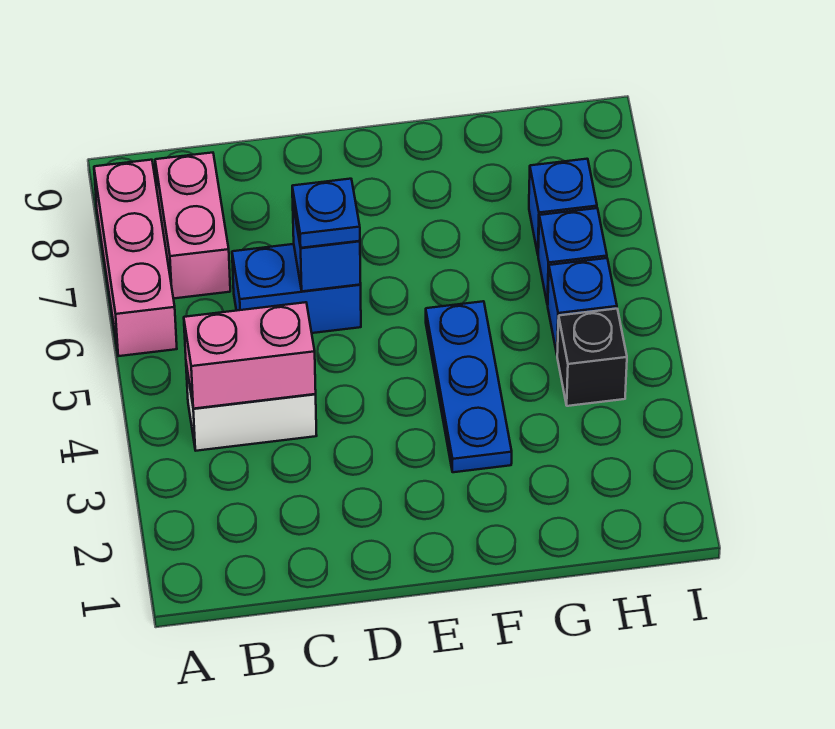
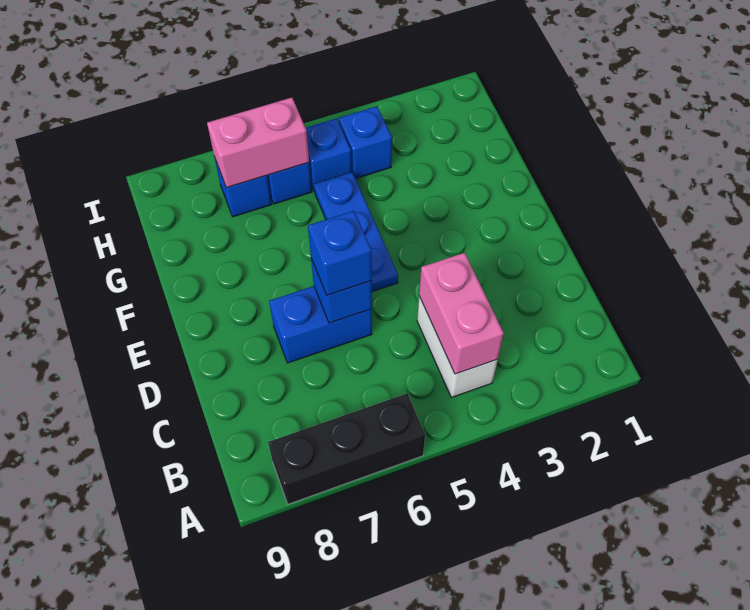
pink 1x3 brick [94,160,177,356] -> black 1x3 brick [268,393,425,504]
pink 1x2 brick [155,153,230,299] -> pink 1x2 brick moved to [207,98,309,188]
blue 1x2 brick [232,244,361,333] -> blue 1x2 brick turned to [269,286,372,363]
blue 1x1 plate [292,179,360,248] -> blue 1x1 brick [308,211,372,295]
blue 1x3 plate [426,301,512,472] -> blue 1x3 plate turned to [314,172,398,292]
black 1x1 brick [557,309,627,406] -> blue 1x1 brick [339,106,392,179]

